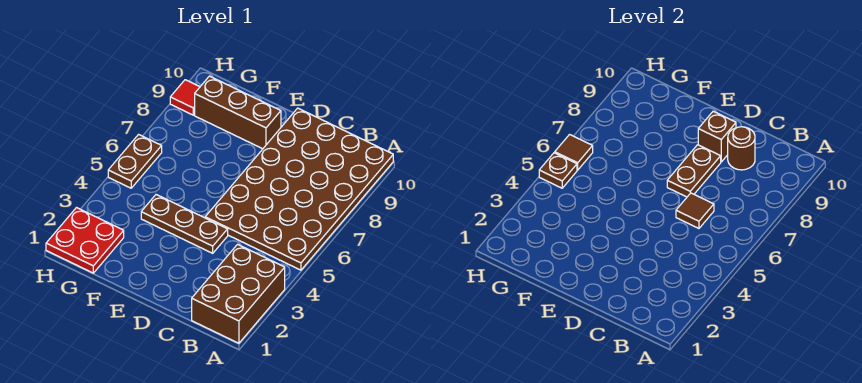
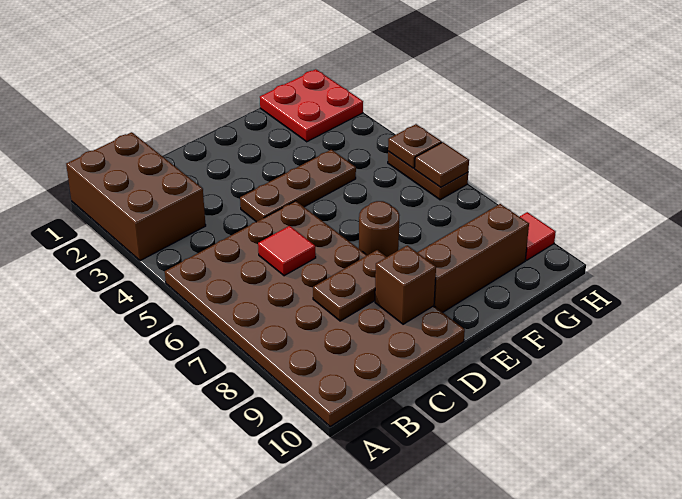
brown 1x1 tile [676,193,714,228] -> red 1x1 tile [258,226,316,276]
brown 1x1 round brick [728,127,755,170] -> brown 1x1 round brick moved to [359,201,399,257]
brown 1x2 plate [667,145,721,197] -> brown 1x2 plate turned to [313,250,386,321]

